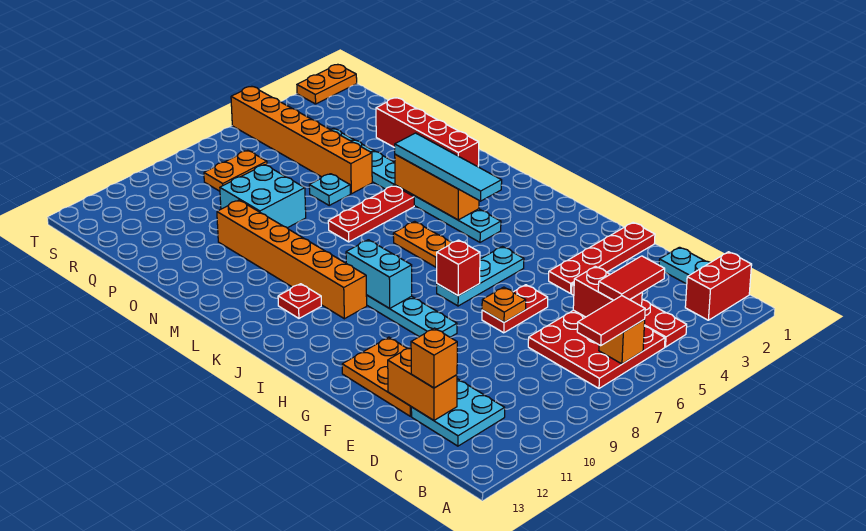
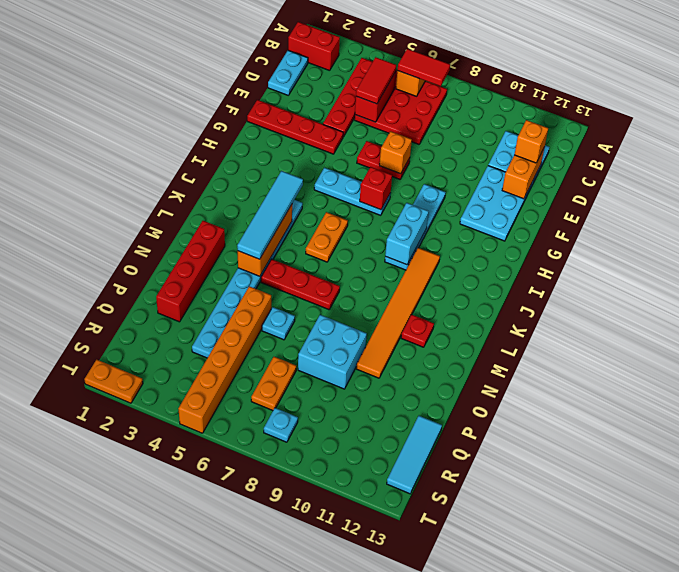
red 1x2 tile [598,256,665,300] -> red 1x2 tile turned to [356,57,396,104]
orange 2x3 plate [342,337,412,416] -> cyan 2x3 plate [460,166,532,241]
orange 1x1 plate [482,287,526,322] -> orange 1x1 brick [380,131,412,174]
orange 1x6 brick [217,200,367,319] -> orange 1x6 tile [356,248,440,378]
red 1x1 plate [278,284,321,318] -> red 1x1 plate moved to [401,315,434,347]
none -> cyan 1x3 tile [387,416,442,494]
orange 1x2 plate [204,150,267,191] -> orange 1x2 plate turned to [251,357,296,411]
none -> cyan 1x1 plate [264,408,298,442]

